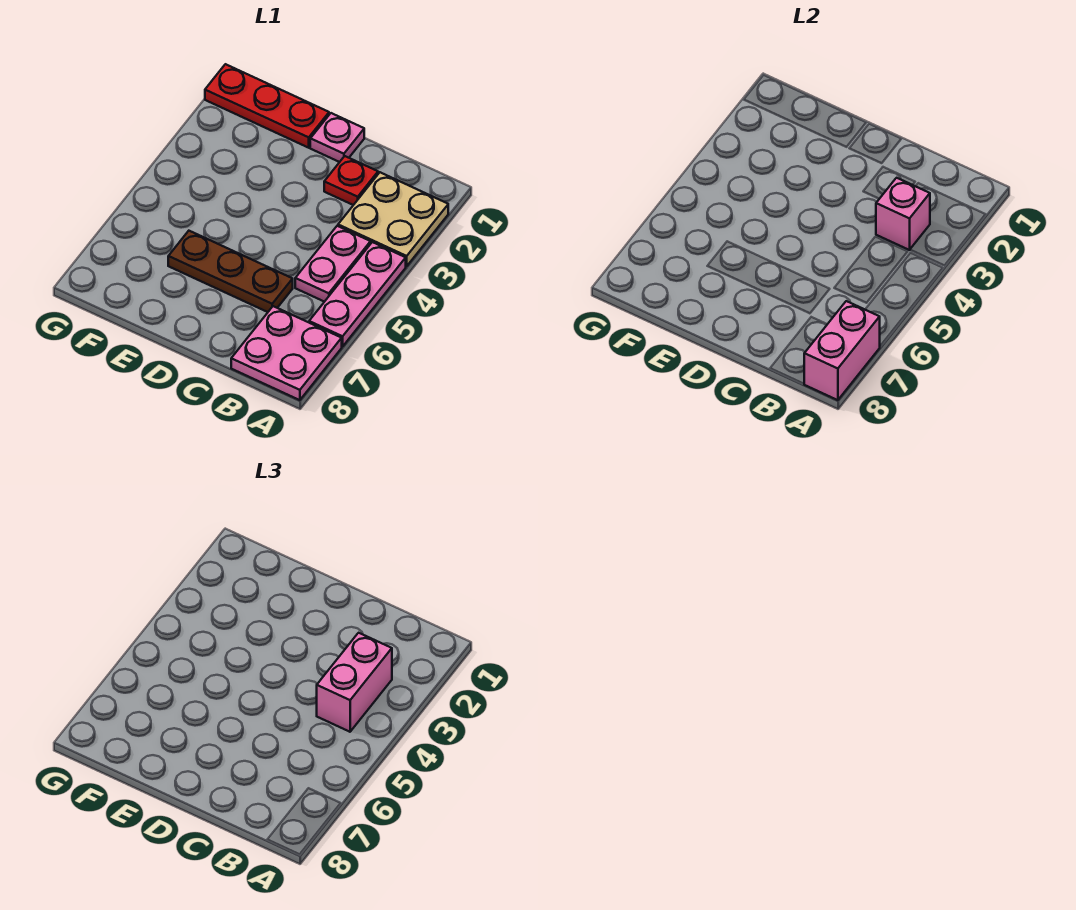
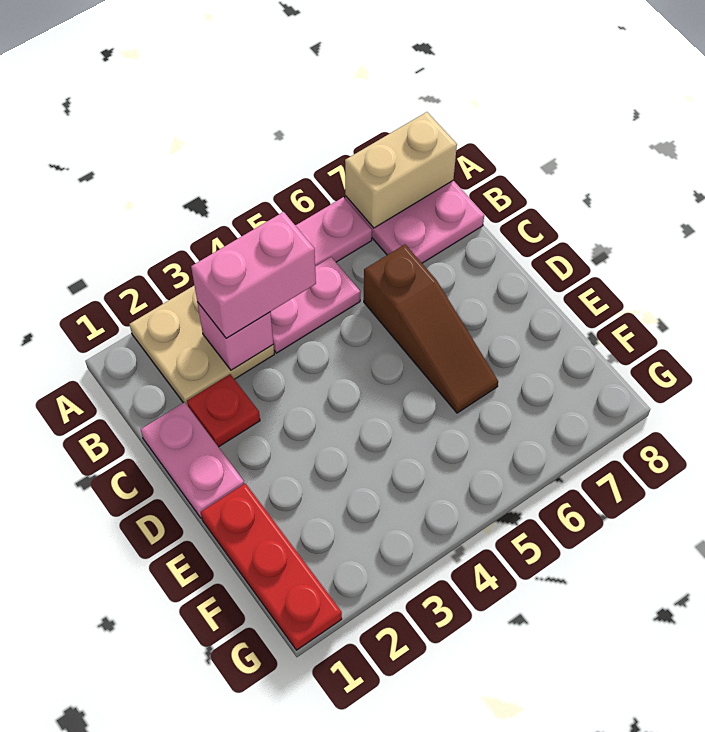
pink 1x2 brick [804,301,880,400] -> tan 1x2 brick [345,112,457,228]
brown 1x3 plate [168,231,293,312] -> brown 1x3 slope [364,245,498,413]
pink 1x1 plate [310,113,364,162] -> pink 1x2 plate [141,402,244,518]

